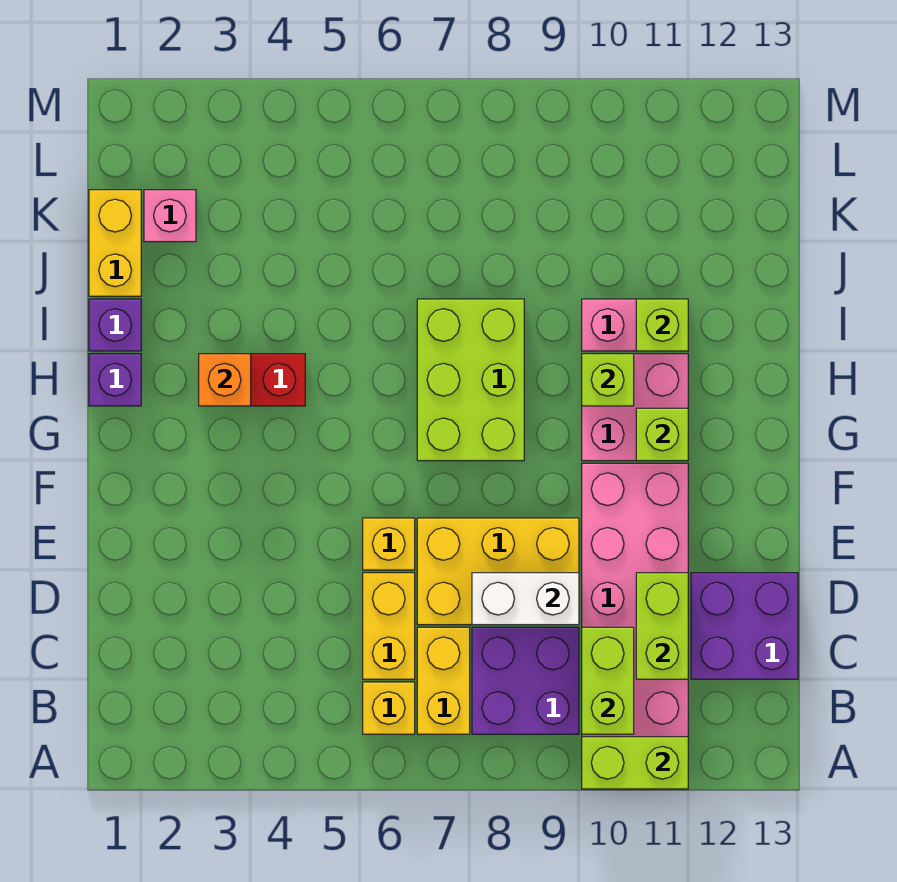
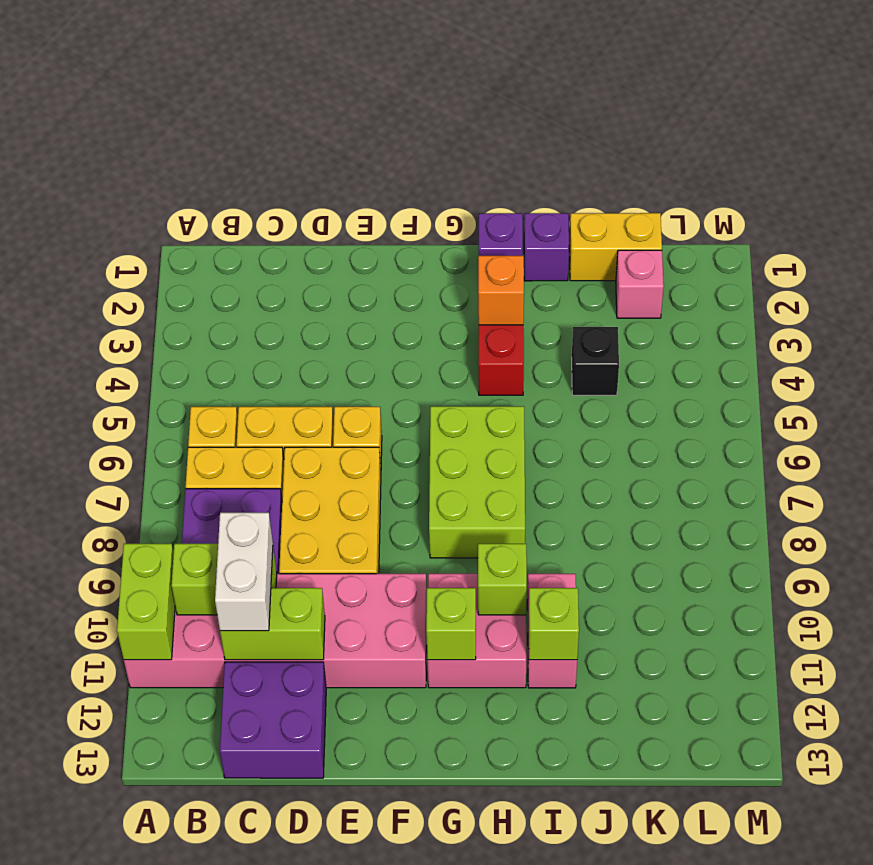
white 1x2 brick [472,573,579,625] -> white 1x2 brick moved to [215,513,273,631]
lime 2x3 brick [417,299,524,461] -> lime 2x3 brick turned to [429,406,525,558]
none -> black 1x1 brick [572,327,619,395]

